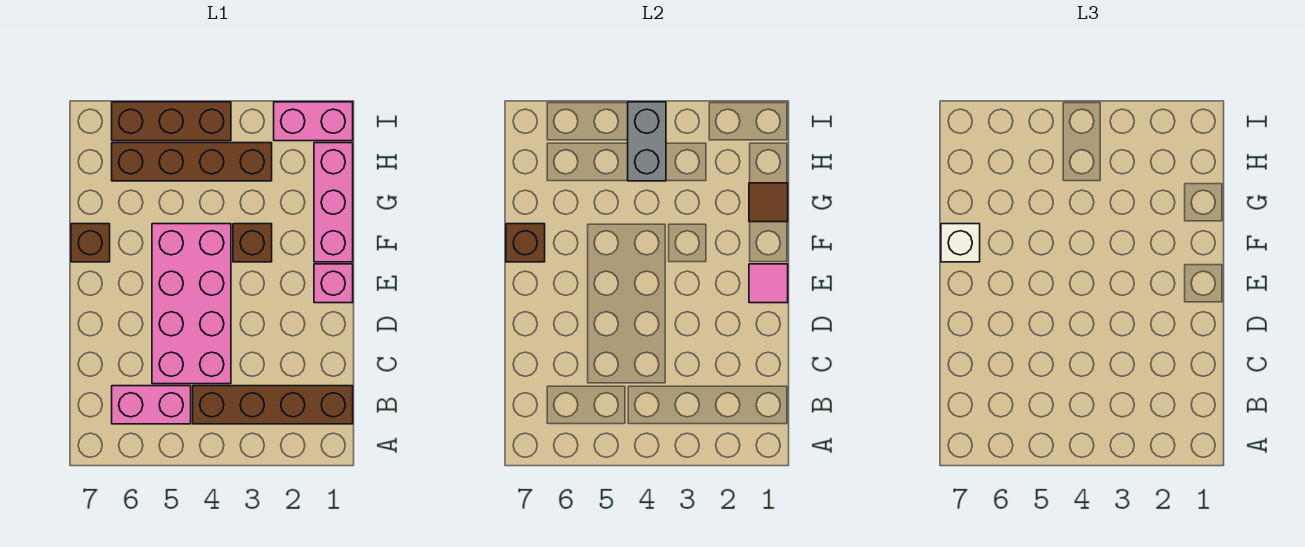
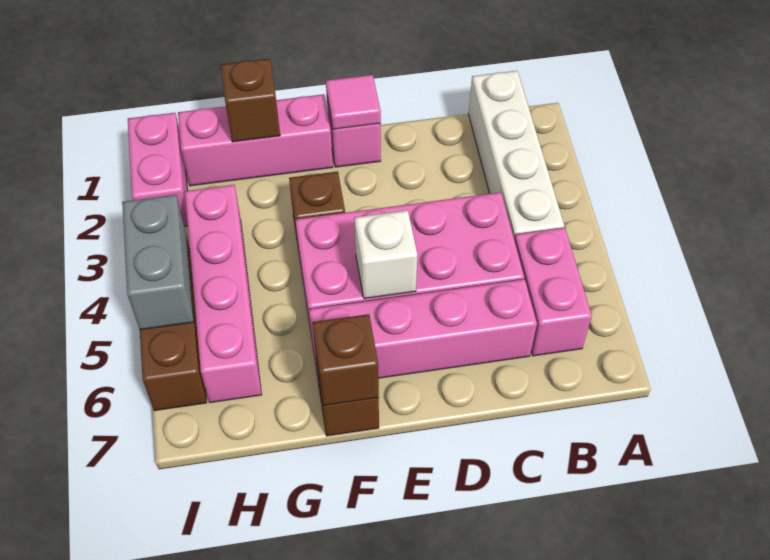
brown 1x4 brick [193,386,353,424] -> white 1x4 brick [469,71,564,239]
none -> pink 1x4 brick [309,279,537,384]
white 1x1 brick [941,224,980,262] -> white 1x1 brick moved to [354,210,417,299]
brown 1x1 tile [749,183,788,222] -> brown 1x1 brick [221,59,280,142]
brown 1x4 brick [112,143,272,181] -> pink 1x4 brick [185,185,262,403]
grey 1x2 brick [628,102,666,181] -> grey 1x2 brick turned to [122,195,194,330]

